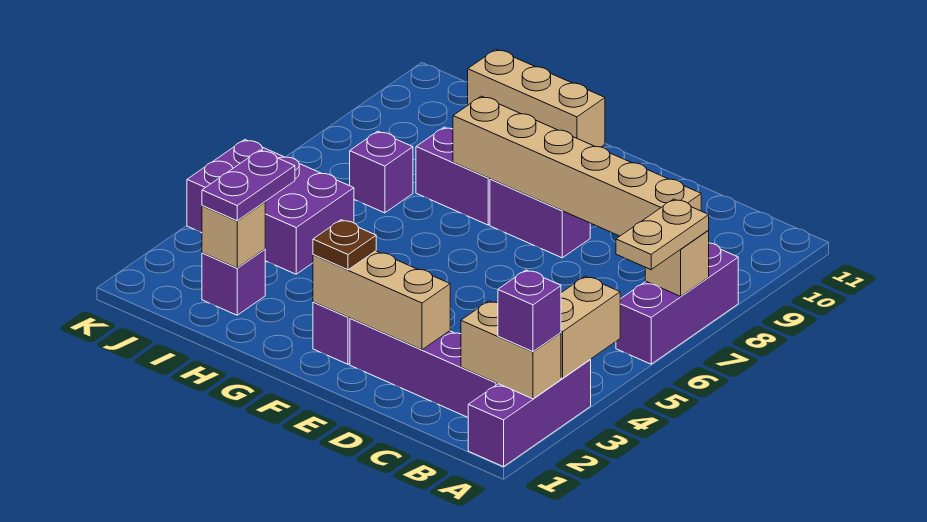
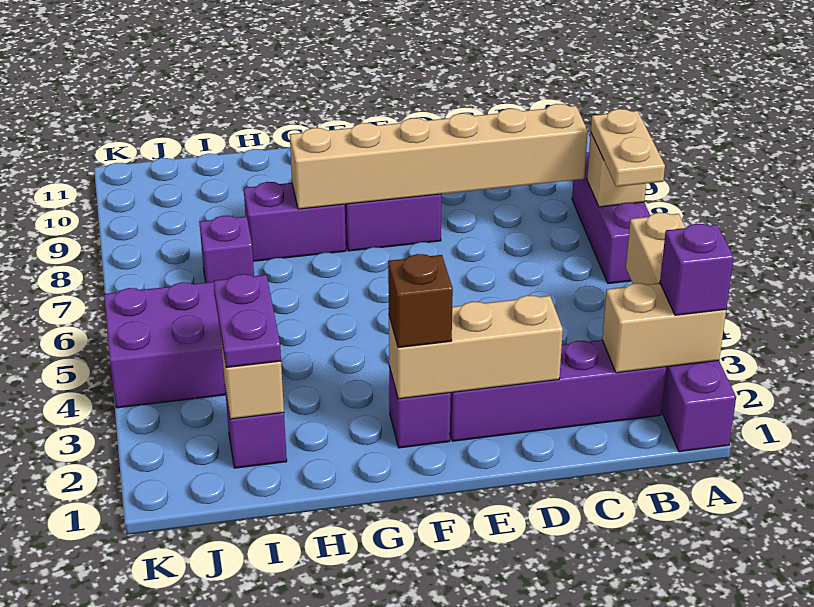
brown 1x1 plate [313,220,376,270] -> brown 1x1 brick [388,254,453,348]
tan 1x3 brick [468,49,605,147] -> none

